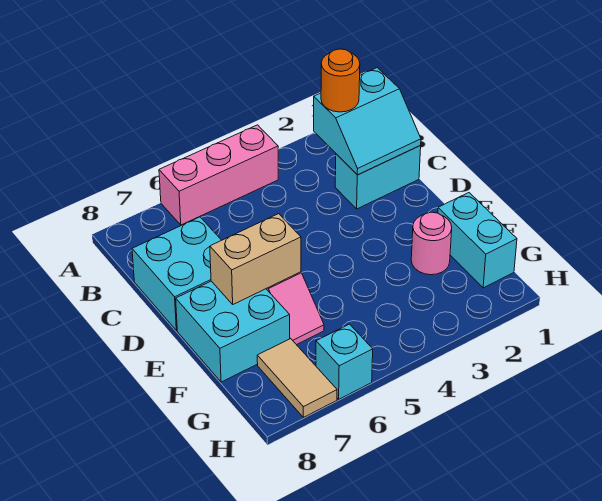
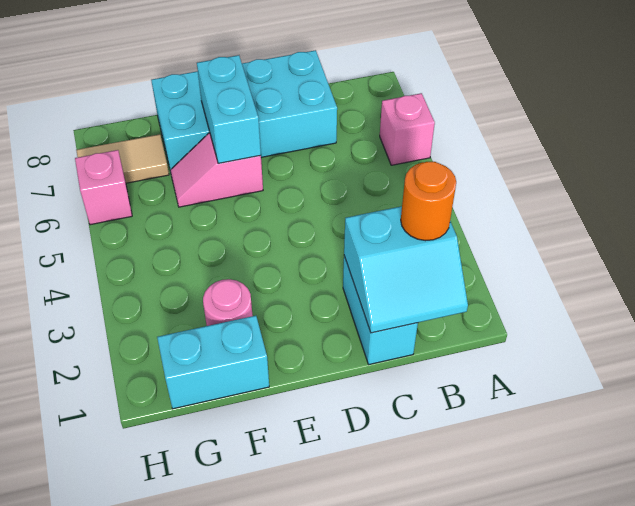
pink 1x3 brick [159,125,278,225] -> pink 1x1 brick [380,93,435,165]
cyan 2x2 slope [314,68,421,175] -> cyan 2x2 slope turned to [344,206,468,333]
tan 1x2 brick [210,214,301,304] -> cyan 1x2 brick [197,55,261,163]
cyan 1x1 brick [316,324,373,399] -> pink 1x1 brick [75,150,132,225]

